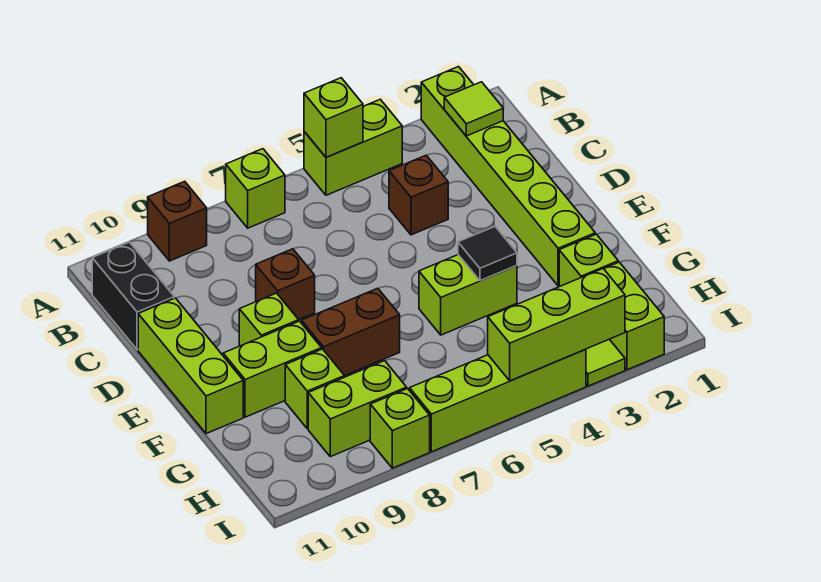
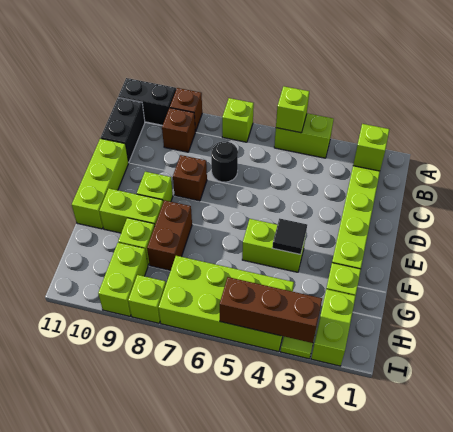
none -> black 1x2 brick [118,78,176,125]
lime 1x1 tile [444,82,503,136] -> lime 1x1 brick [353,124,389,171]
brown 1x1 brick [389,155,448,235] -> brown 1x1 brick moved to [162,108,195,152]
none -> black 1x1 round brick [211,141,238,182]
brown 1x2 brick [302,288,400,376] -> brown 1x2 brick turned to [147,200,192,270]
lime 1x2 brick [308,361,407,457] -> lime 1x2 brick turned to [98,243,148,316]
lime 1x3 brick [488,269,625,381] -> brown 1x3 brick [220,277,322,343]
lime 1x4 brick [410,349,586,452] -> lime 2x4 brick [158,256,294,352]

